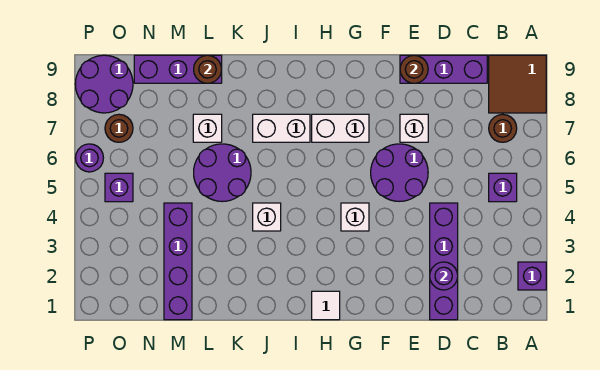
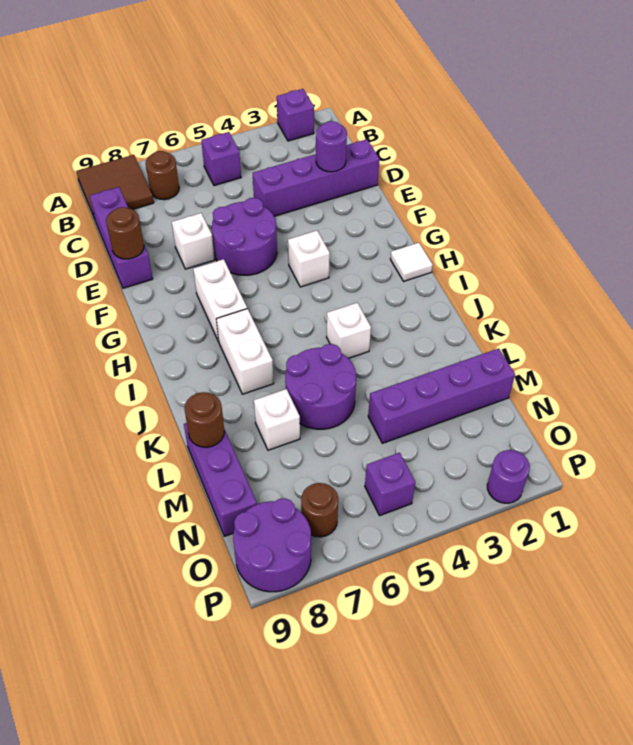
purple 1x1 round brick [76,144,103,172] -> purple 1x1 round brick moved to [487,450,530,503]

